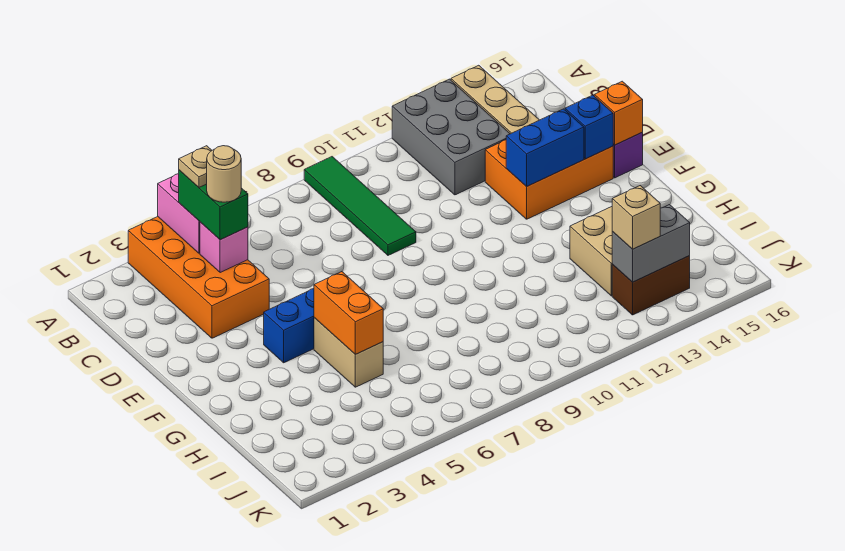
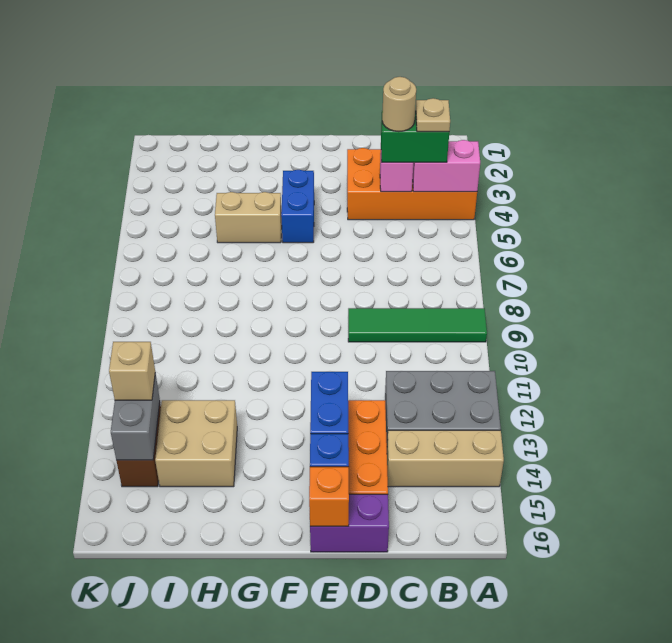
orange 1x2 brick [314,272,383,354] -> none

